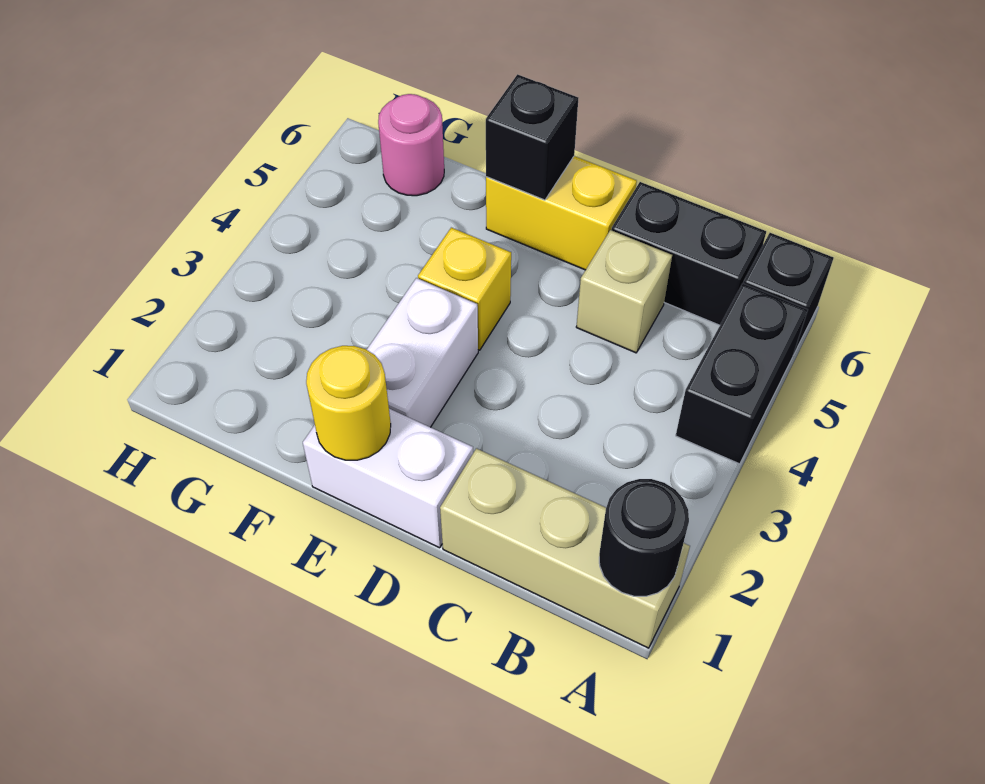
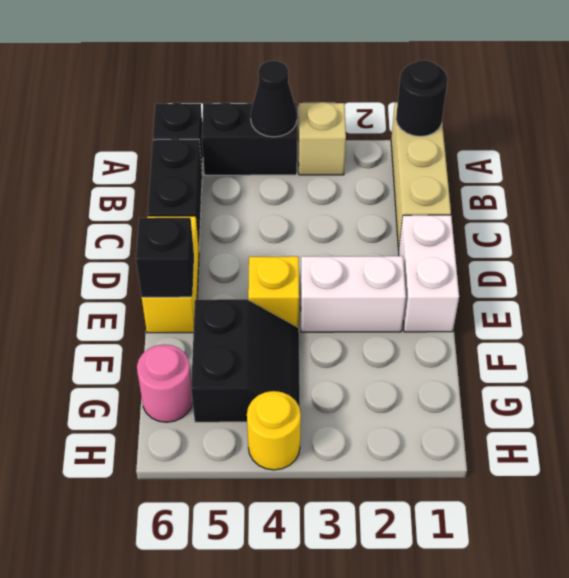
none -> black 1x1 cone [251,61,297,137]
tan 1x1 brick [576,230,672,353] -> tan 1x1 brick moved to [298,102,346,175]
yellow 1x1 round brick [306,346,391,460] -> yellow 1x1 round brick moved to [247,391,301,470]
none -> black 2x2 slope [191,299,300,422]

